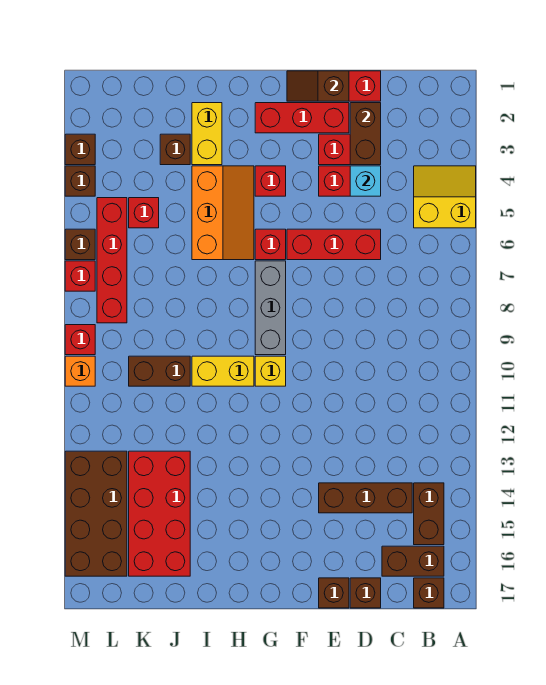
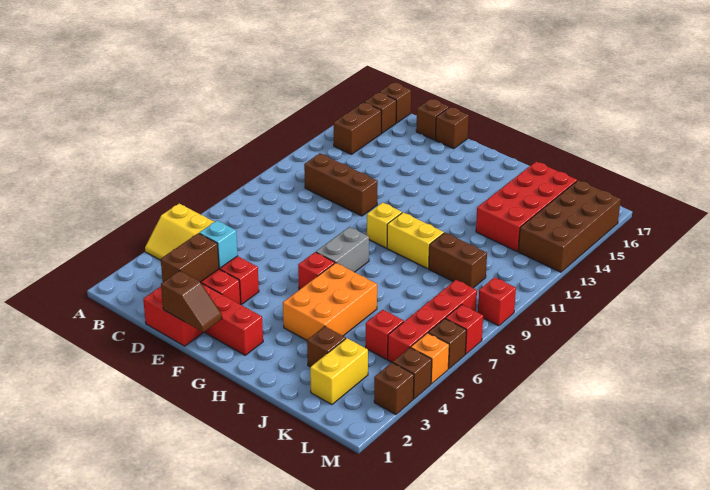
brown 1x2 brick [382,546,444,576] -> brown 1x1 brick [364,92,396,133]
brown 1x3 brick [319,483,412,513] -> brown 1x3 brick moved to [304,154,378,216]
red 1x3 brick [287,229,381,260] -> none
red 1x1 brick [255,166,286,196] -> none
grey 1x3 brick [255,261,286,355] -> grey 1x2 brick [316,227,369,272]
orange 2x3 slope [192,166,254,260] -> orange 2x3 brick [283,263,377,340]
yellow 1x2 brick [192,103,222,165] -> yellow 1x2 brick moved to [310,338,368,405]
orange 1x1 brick [65,356,95,386] -> orange 1x1 brick moved to [411,333,449,384]

